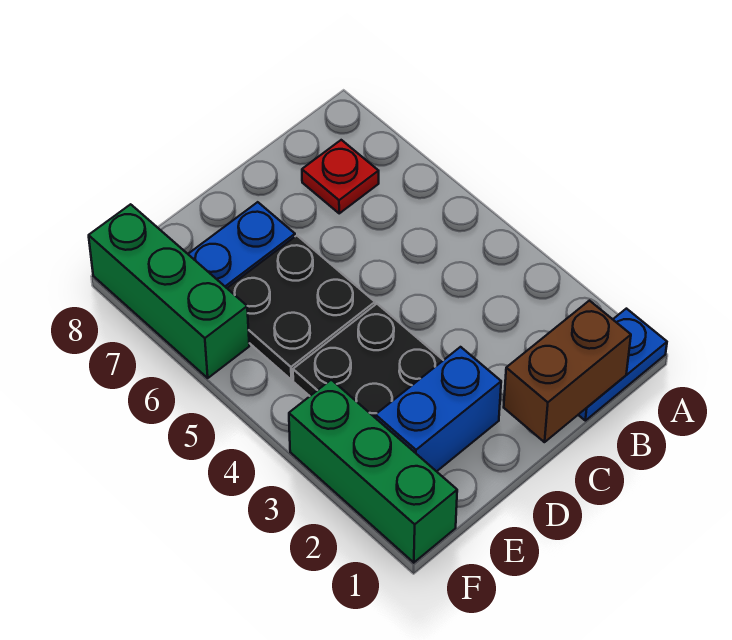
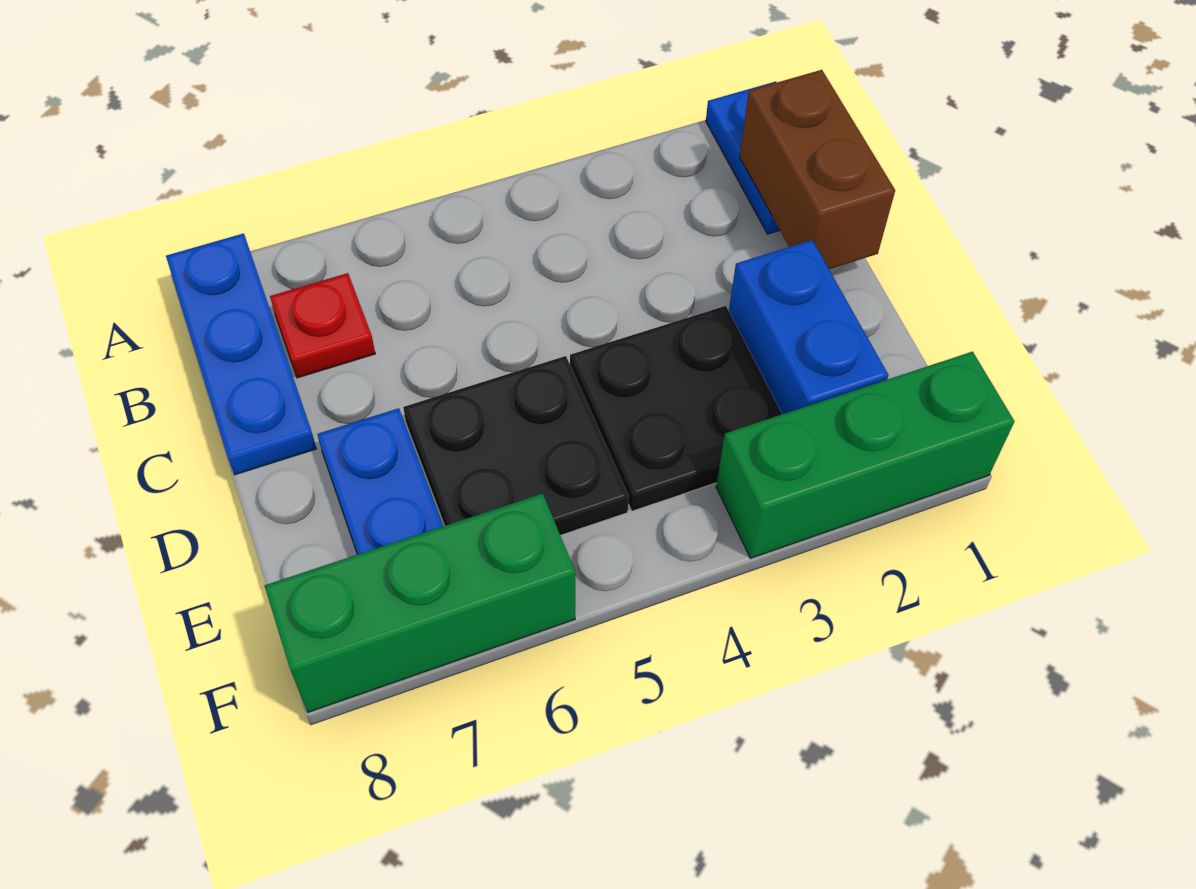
none -> blue 1x3 plate [166,233,316,475]

